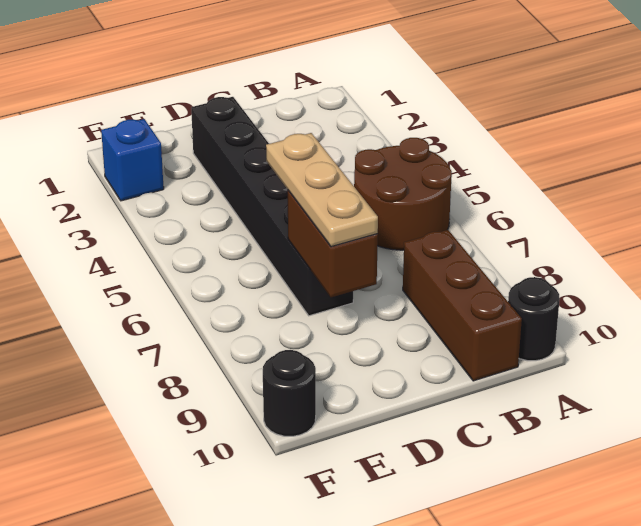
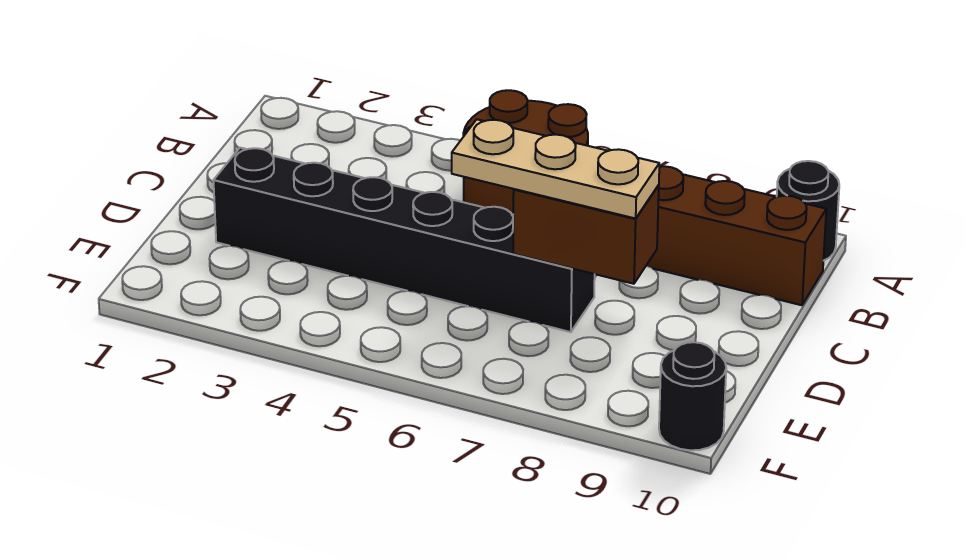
blue 1x1 brick [101,119,164,201] -> none

